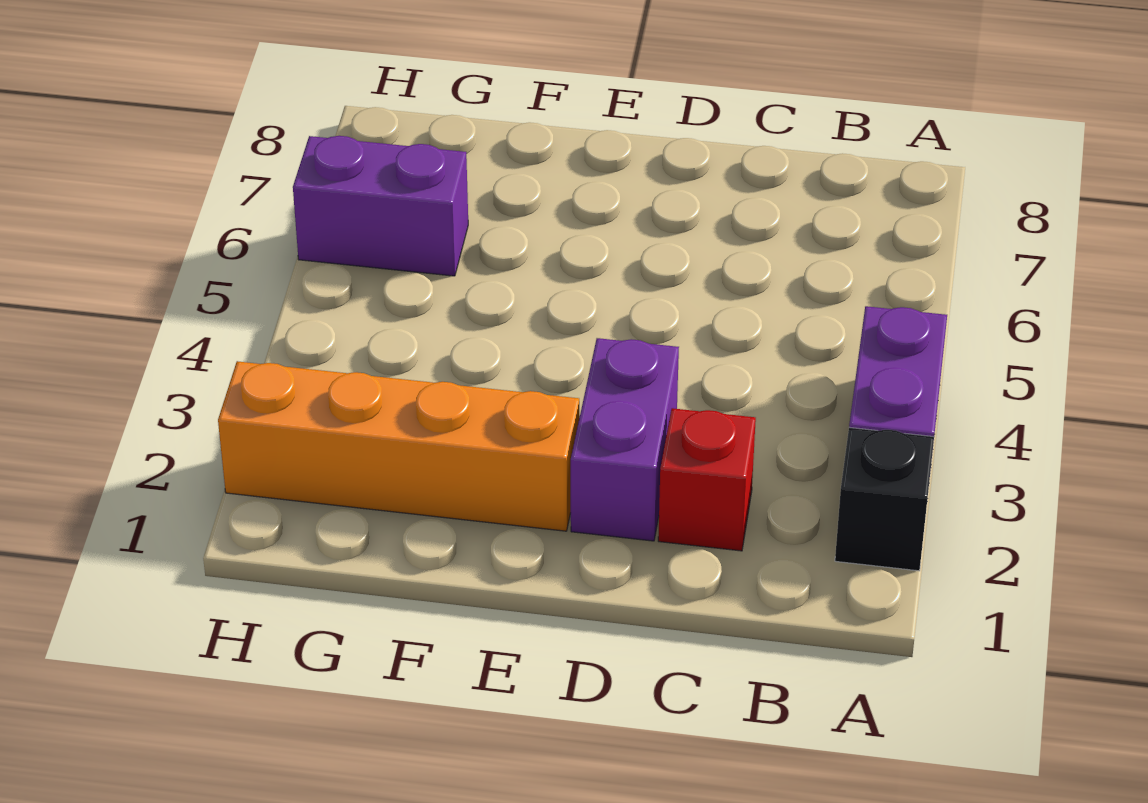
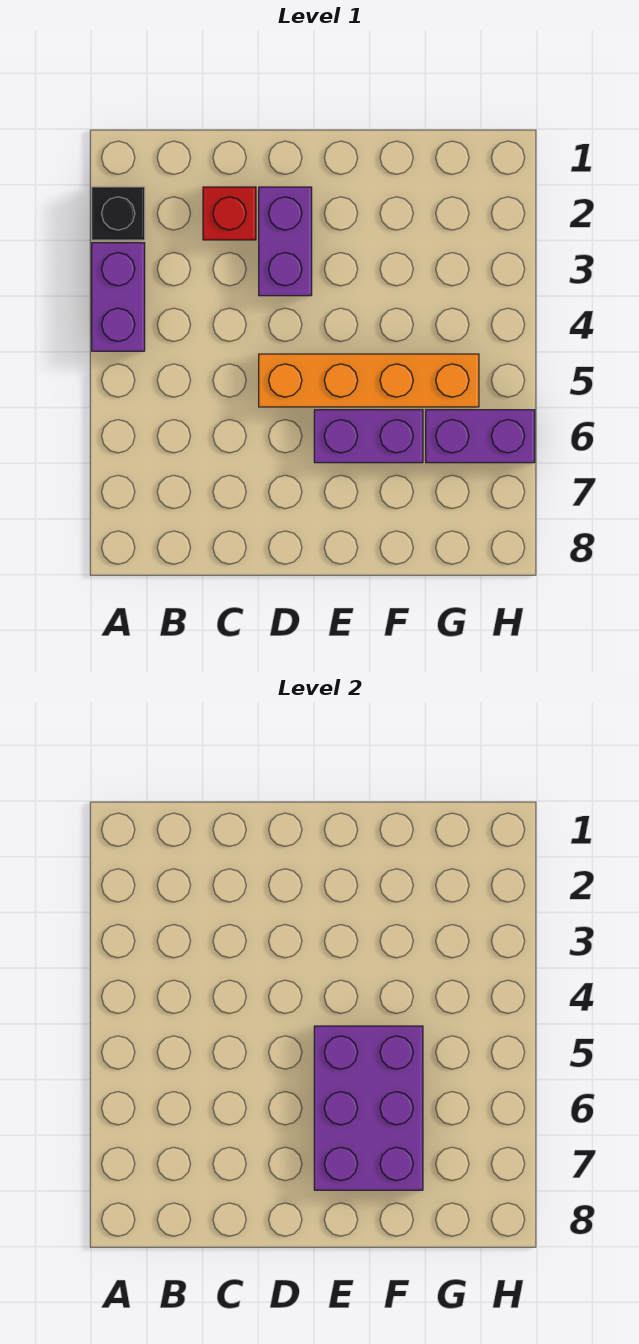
orange 1x4 brick [218,361,579,531] -> orange 1x4 brick moved to [259,354,479,407]
none -> purple 2x3 brick [314,1026,423,1190]
none -> purple 1x2 brick [314,410,423,463]

